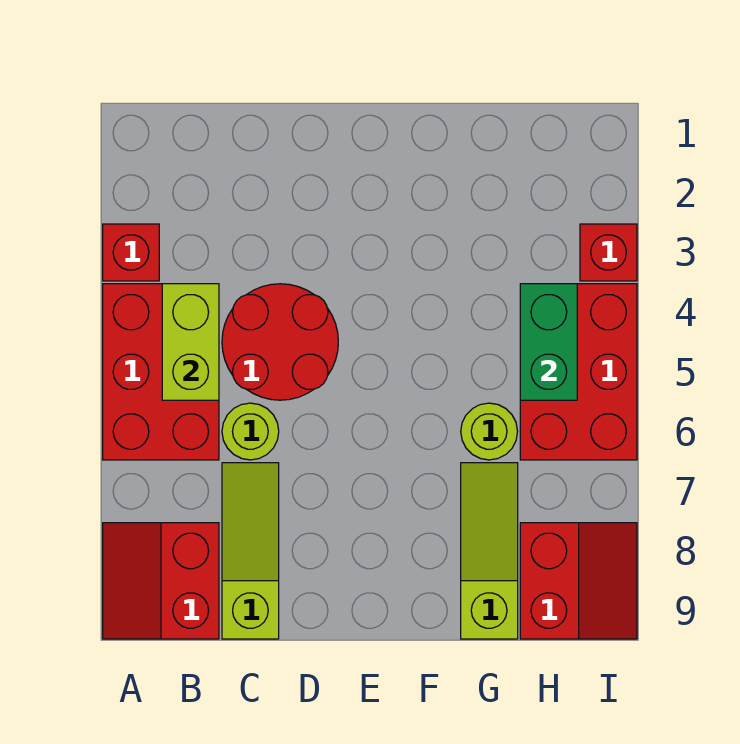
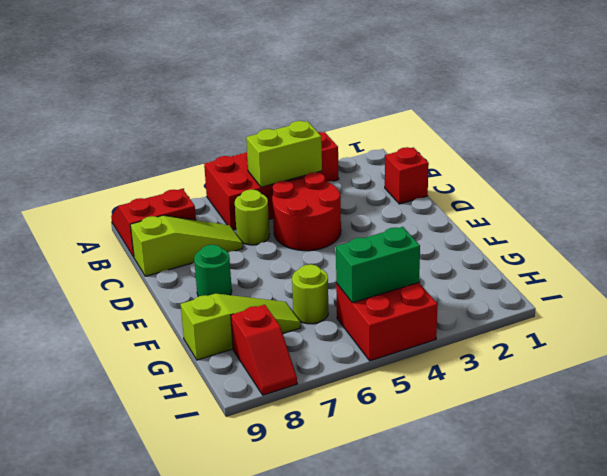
none -> green 1x1 round brick [194,245,232,297]
red 2x3 brick [520,284,637,460] -> red 2x2 brick [336,283,438,361]
red 2x2 slope [520,523,637,639] -> red 1x2 slope [231,305,297,395]
red 1x1 brick [580,224,637,281] -> red 1x1 brick moved to [385,147,429,204]

